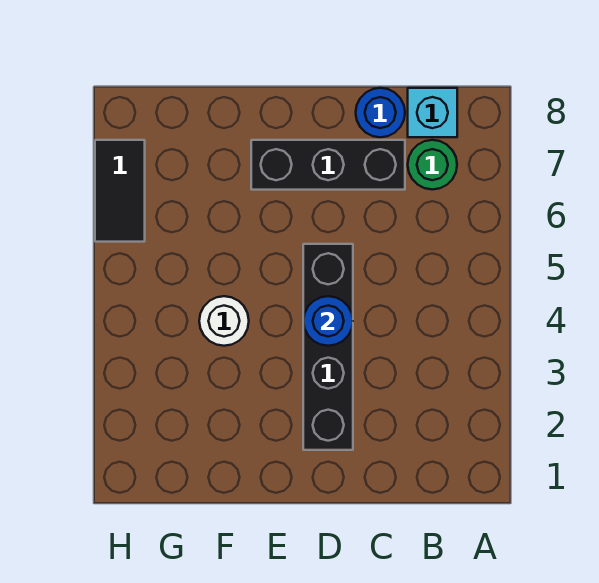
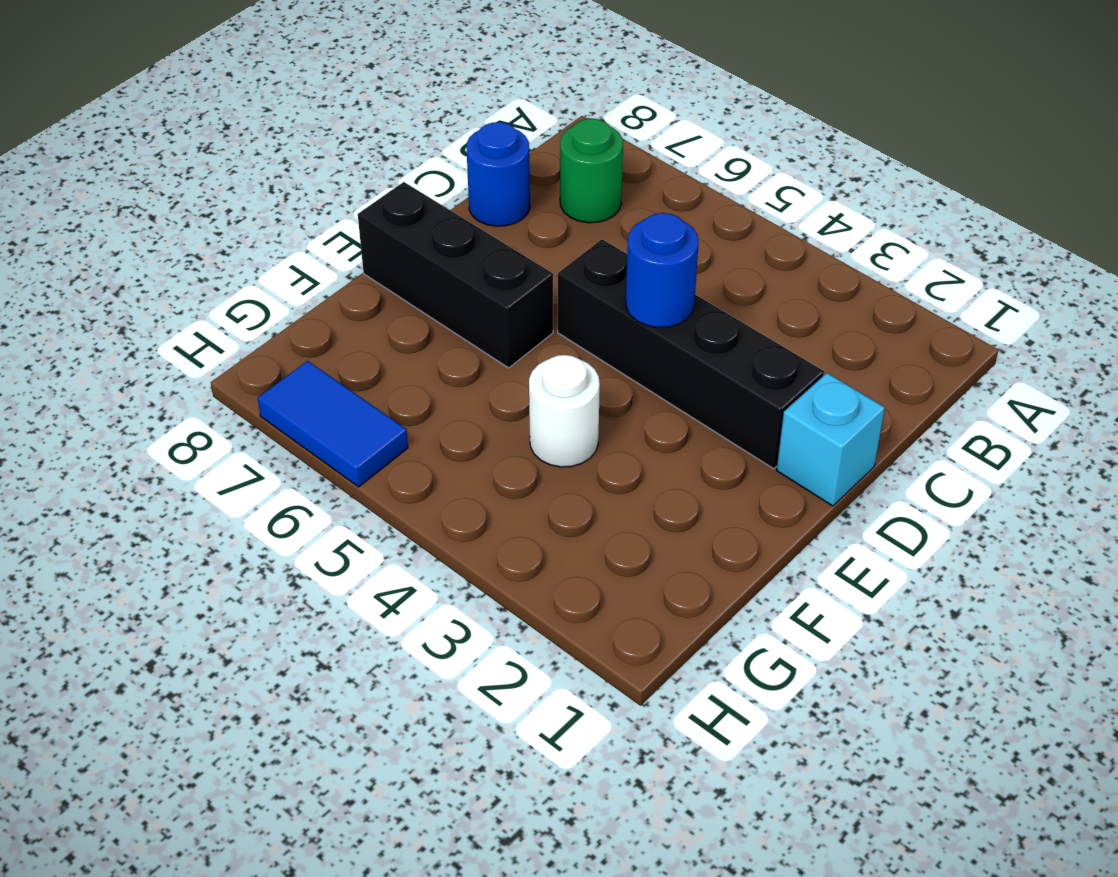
cyan 1x1 brick [408,88,457,137] -> cyan 1x1 brick moved to [777,373,885,506]
black 1x3 brick [251,140,405,190] -> black 1x3 brick turned to [358,182,553,368]
black 1x2 tile [95,140,145,242] -> blue 1x2 tile [258,361,408,487]

